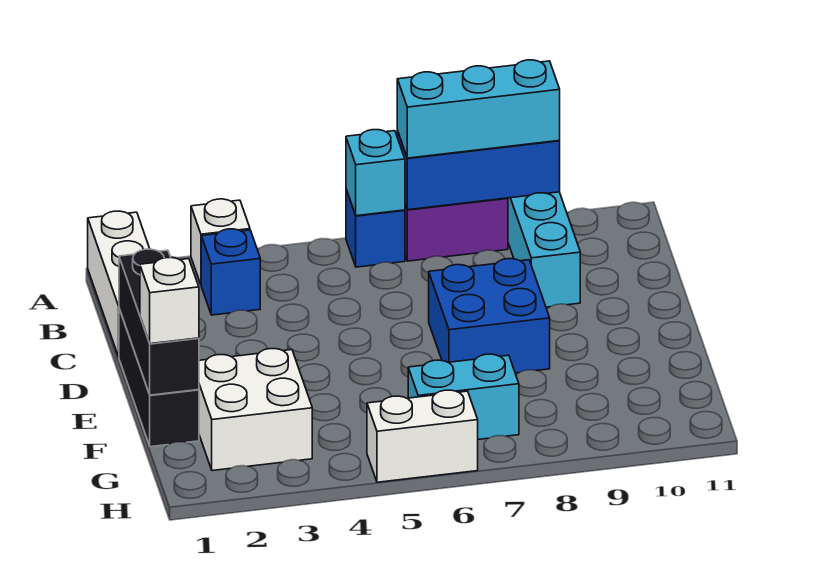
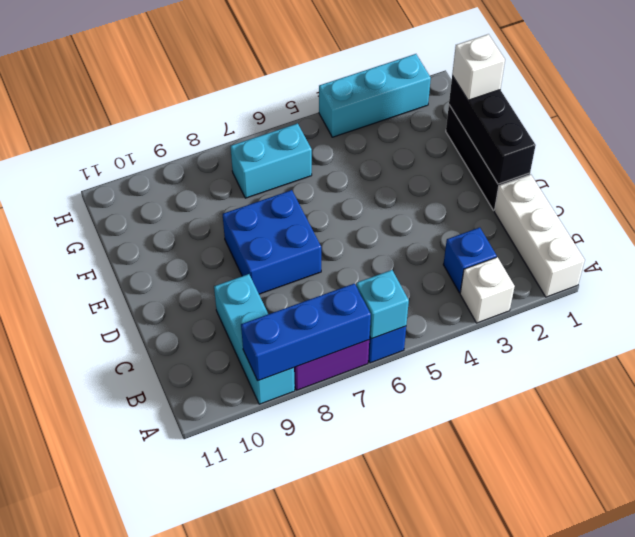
cyan 1x3 brick [397,60,560,158] -> cyan 1x3 brick moved to [319,54,431,137]
white 2x2 brick [199,349,312,471] -> none
white 1x2 brick [367,390,478,482] -> none

